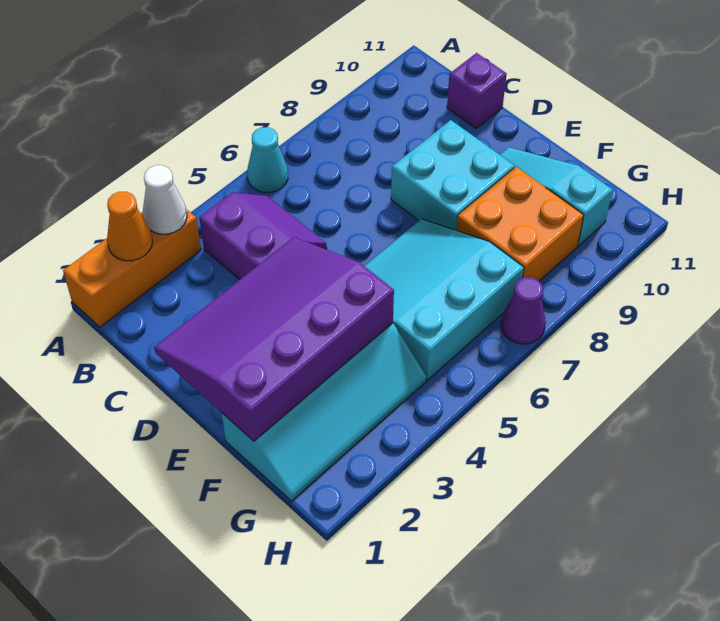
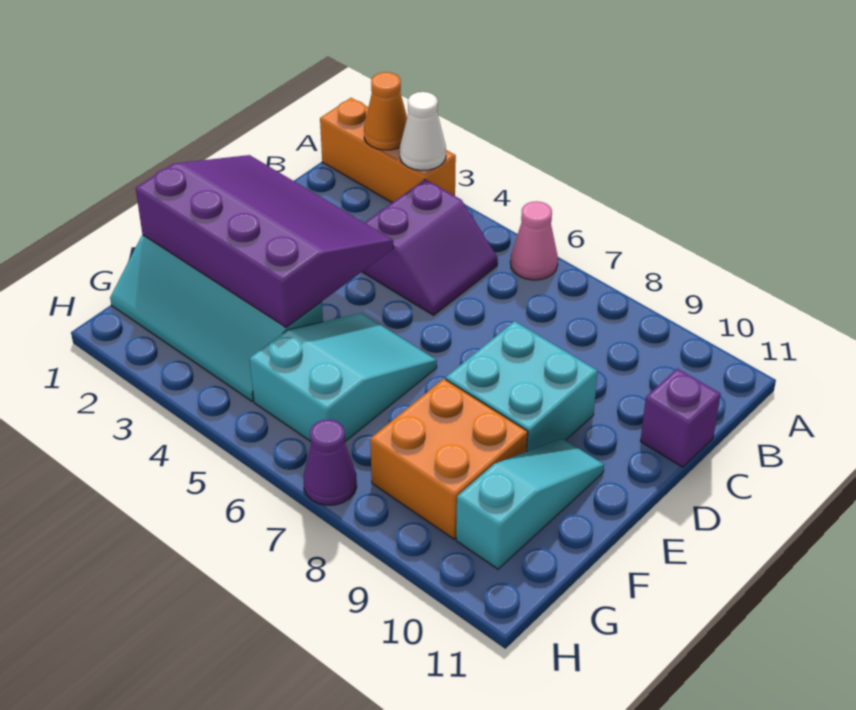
cyan 1x1 cone [247,127,288,192] -> pink 1x1 cone [510,201,558,280]
cyan 3x3 slope [365,219,524,380] -> cyan 2x3 slope [250,313,437,441]

